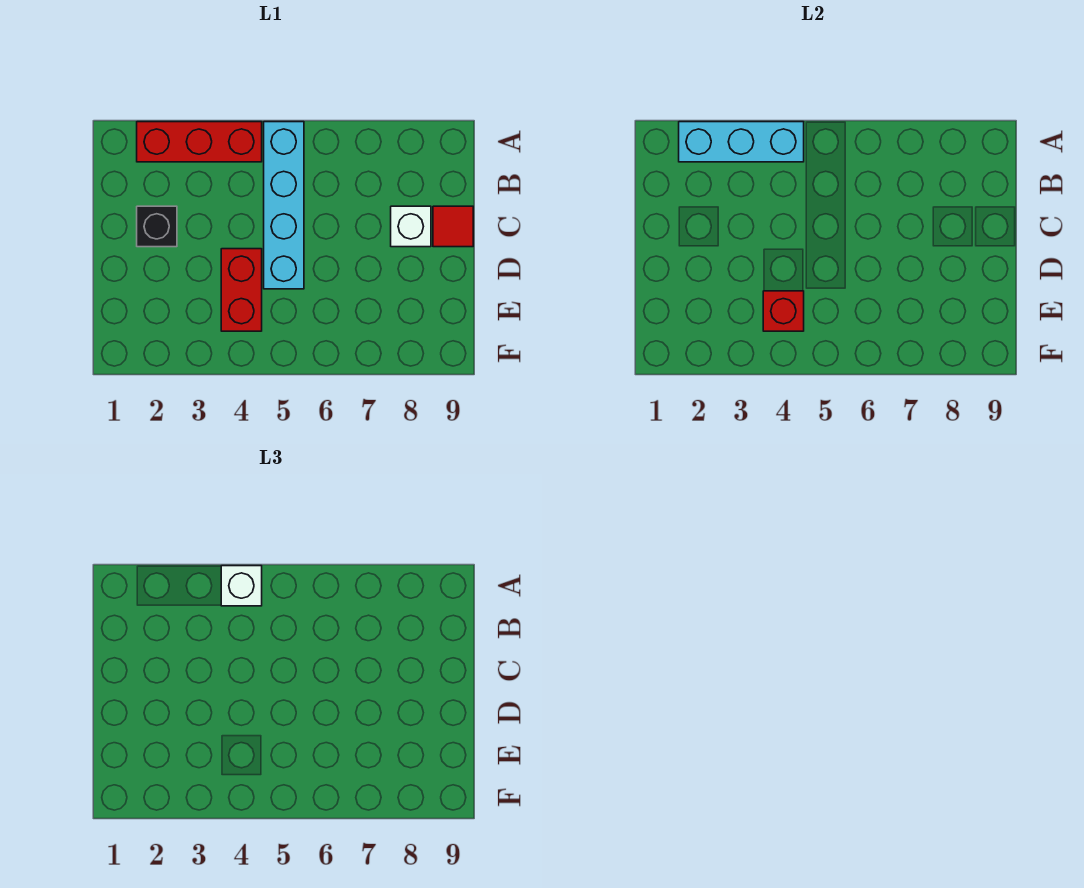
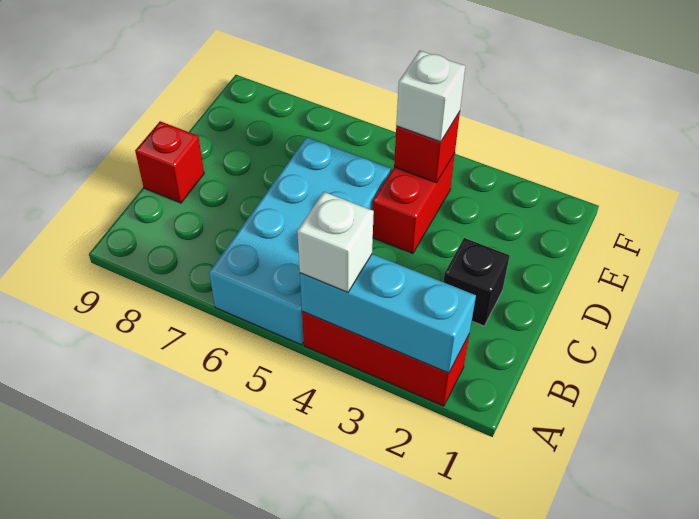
cyan 1x4 brick [264,122,304,289] -> cyan 2x4 brick [209,137,391,345]
white 1x1 brick [391,206,431,247] -> white 1x1 brick moved to [396,51,465,142]
red 1x1 tile [433,206,473,247] -> red 1x1 brick [135,121,204,203]

